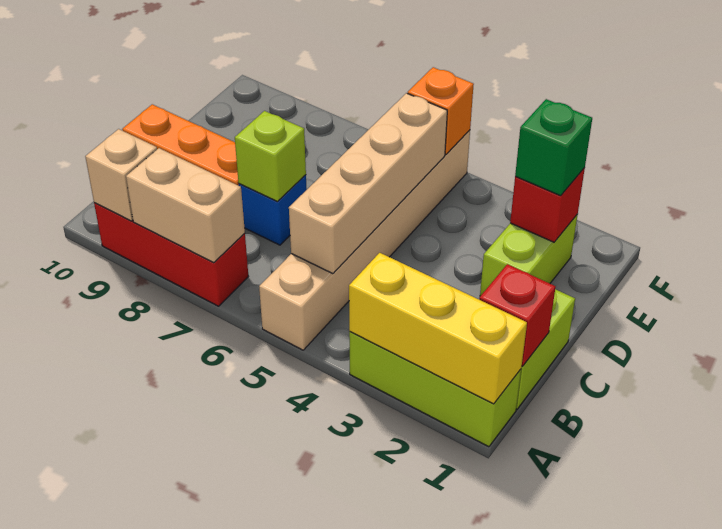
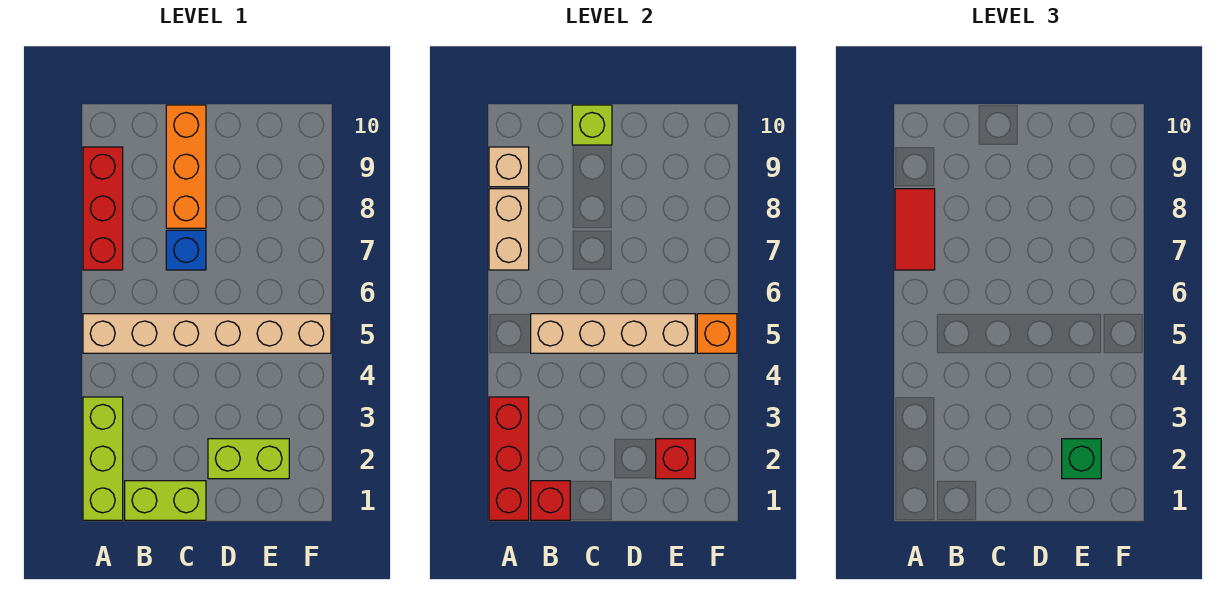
yellow 1x3 brick [349,253,527,404] -> red 1x3 brick [489,397,529,520]
none -> red 1x2 tile [895,189,935,270]
lime 1x1 brick [235,111,306,202] -> lime 1x1 brick moved to [572,105,612,145]

